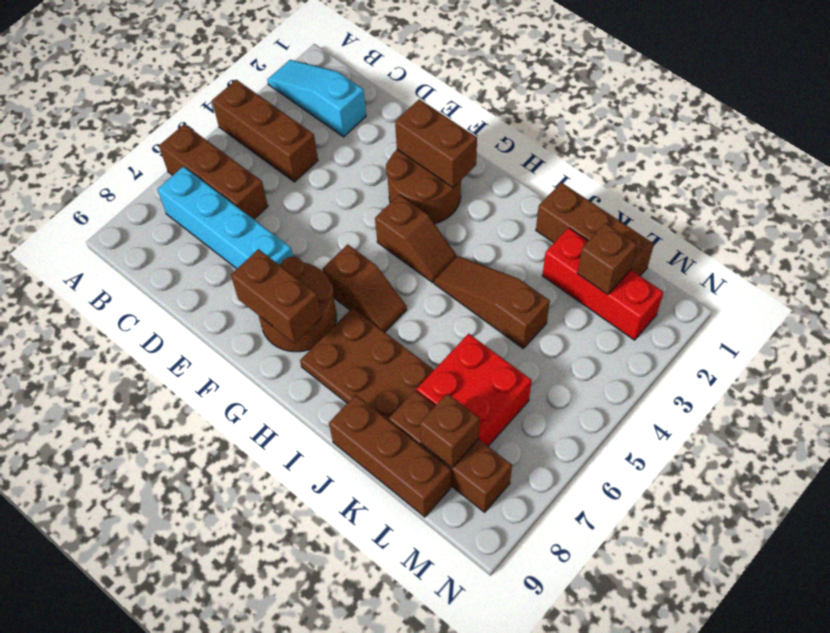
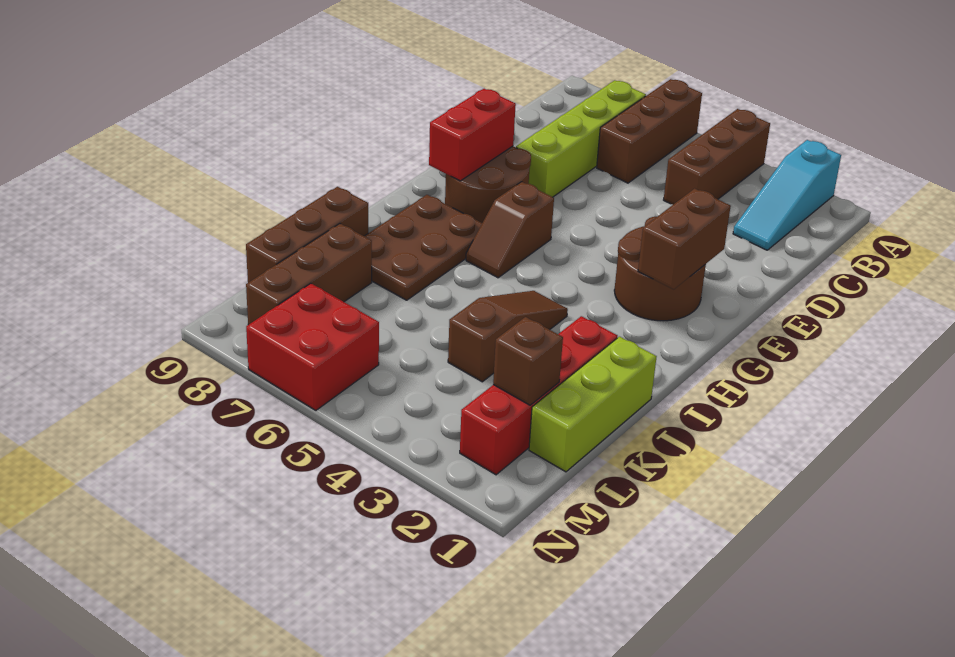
cyan 1x3 slope [267,60,366,137] -> cyan 1x3 slope turned to [733,140,841,250]
cyan 1x4 brick [158,166,293,269] -> lime 1x4 brick [516,80,646,197]
brown 1x2 brick [231,249,321,344] -> red 1x2 brick [429,89,516,181]
brown 1x2 slope [375,195,457,283] -> none
brown 1x3 brick [536,182,654,276] -> lime 1x3 brick [529,337,657,472]
red 1x3 brick [542,228,663,340] -> red 1x4 brick [460,316,617,475]
red 2x2 brick [416,334,532,446] -> red 2x2 brick moved to [246,283,379,410]
brown 1x1 brick [420,393,480,468] -> none

